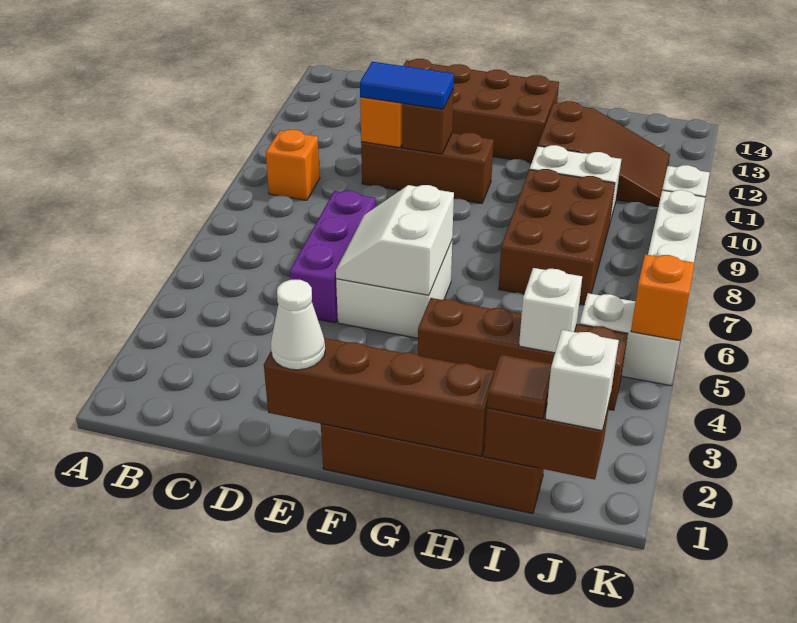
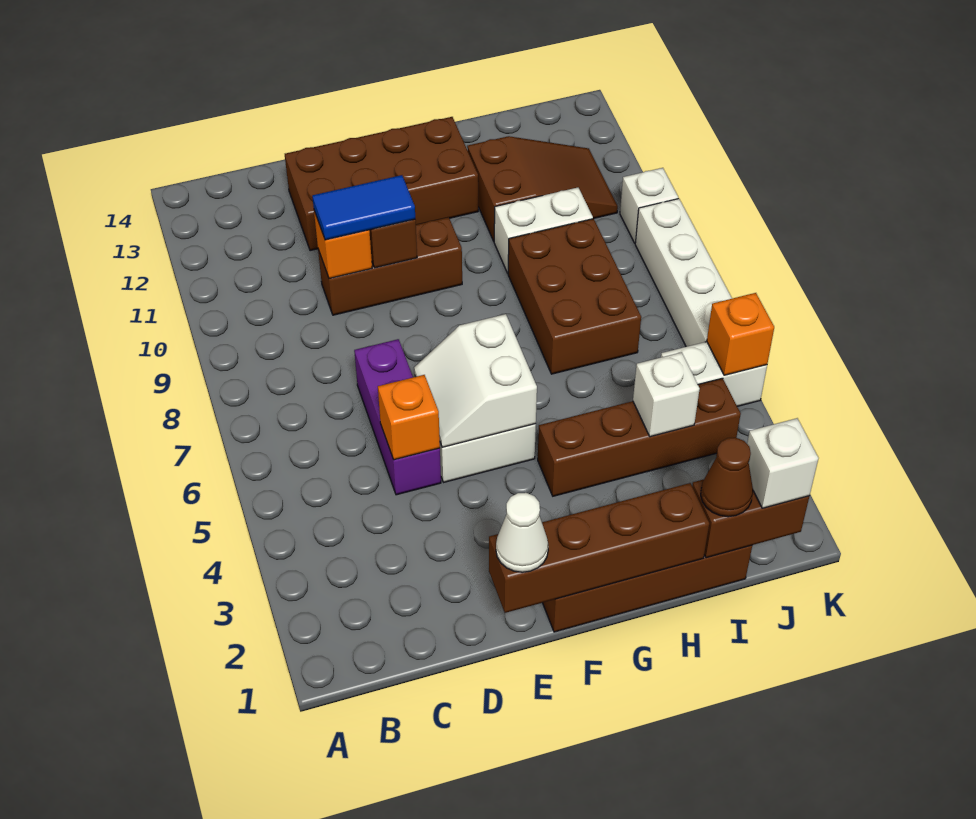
orange 1x1 brick [266,129,320,200] -> orange 1x1 brick moved to [378,375,440,460]
brown 1x1 tile [487,354,552,419] -> brown 1x1 cone [701,438,753,517]

